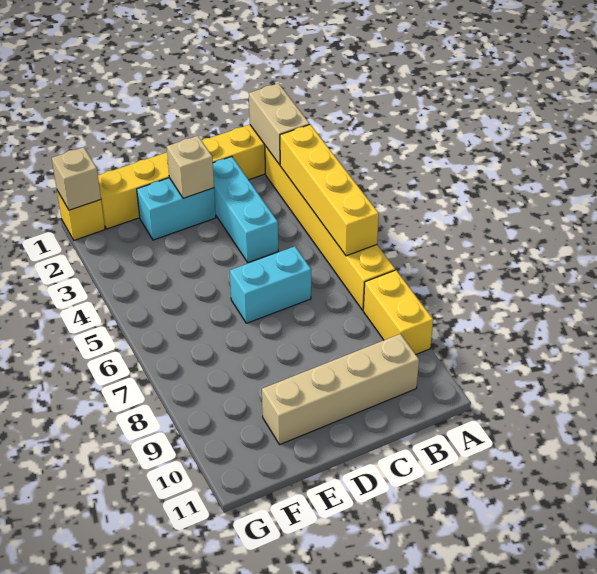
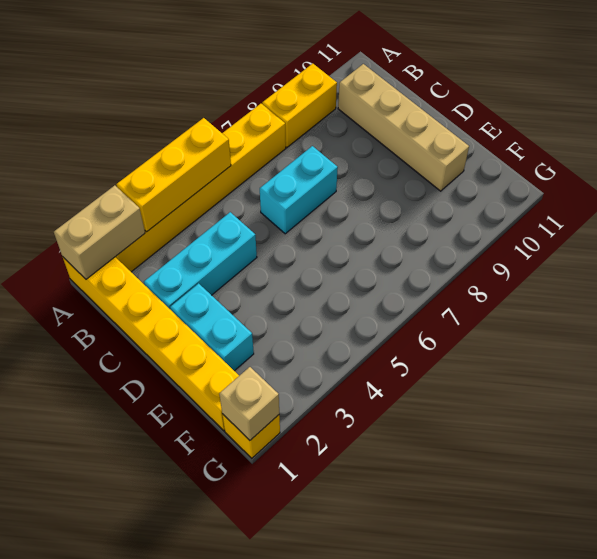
yellow 1x4 brick [280,125,379,256] -> yellow 1x3 brick [117,118,231,232]
cyan 1x2 brick [230,246,311,323] -> cyan 1x2 brick turned to [260,146,338,234]
tan 1x1 brick [167,136,214,198] -> none

